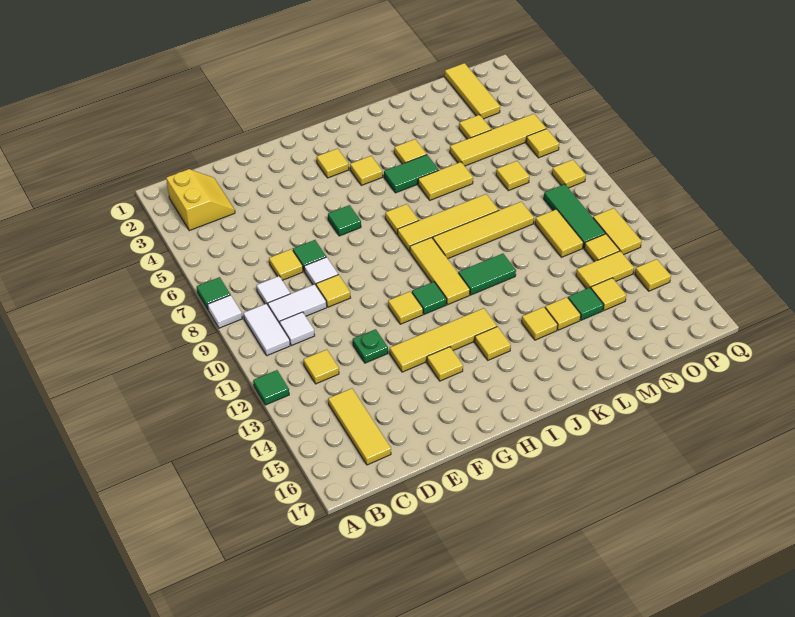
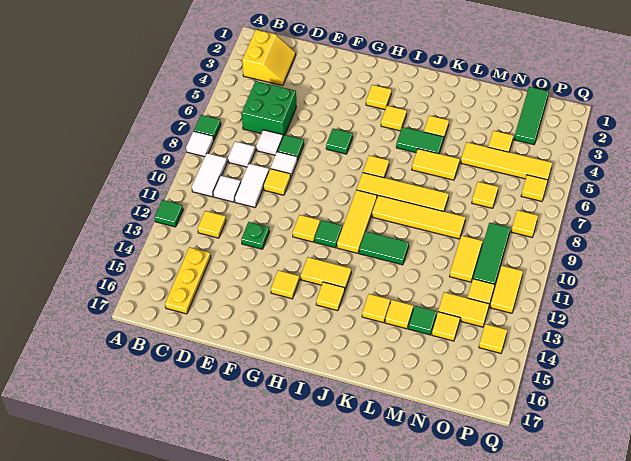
none -> green 2x2 brick [242,81,296,135]
white 1x2 tile [268,284,327,323] -> white 1x2 tile turned to [235,164,269,207]
yellow 1x3 tile [328,388,391,465] -> yellow 1x3 plate [165,247,211,314]
yellow 1x1 tile [269,249,303,280] -> white 1x1 tile [256,130,283,155]
yellow 1x4 tile [390,308,497,372] -> yellow 1x2 tile [301,257,351,289]
yellow 1x3 tile [445,63,500,119] -> green 1x3 tile [514,87,549,145]

